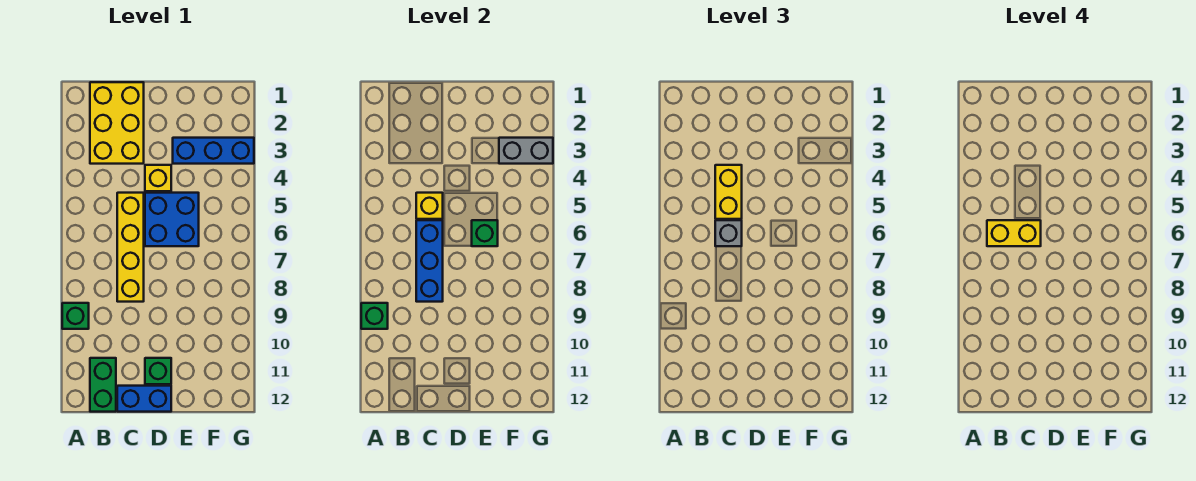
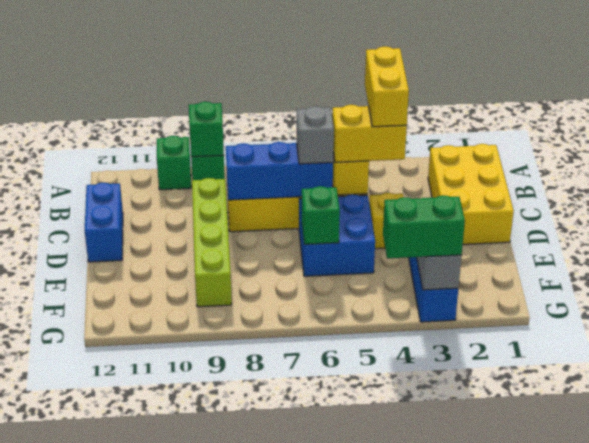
yellow 2x3 brick [90,82,144,164] -> yellow 2x3 brick turned to [428,144,514,244]
yellow 1x2 brick [987,220,1041,246] -> yellow 1x2 brick moved to [365,46,409,127]
green 1x2 brick [90,358,116,412] -> green 1x2 brick moved to [383,195,465,258]
none -> lime 1x4 brick [192,178,232,307]
green 1x1 brick [145,358,171,384] -> green 1x1 brick moved to [157,136,191,190]

